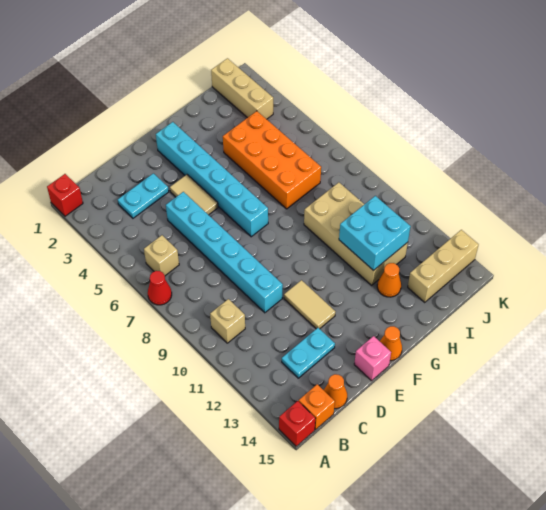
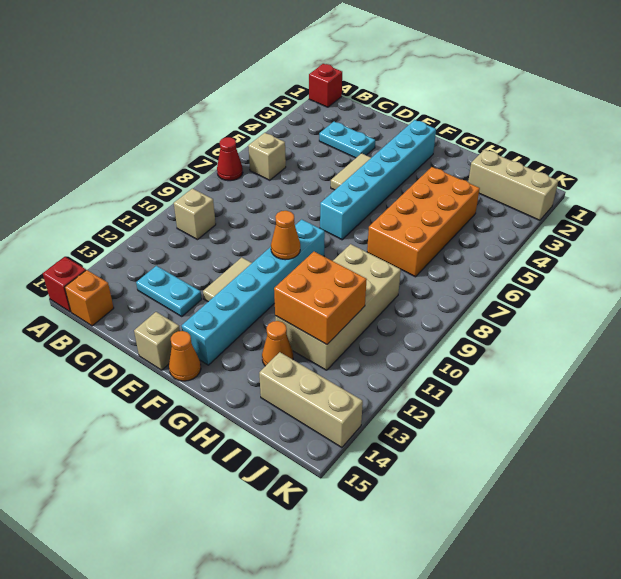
orange 1x1 cone [324,374,347,409] -> orange 1x1 cone moved to [271,211,300,260]
cyan 1x6 brick [166,192,283,313] -> cyan 1x6 brick moved to [182,219,325,365]
pink 1x1 brick [354,336,391,381] -> tan 1x1 brick [134,312,180,370]
cyan 2x2 brick [339,196,411,271] -> orange 2x2 brick [274,252,367,345]
tan 1x3 brick [211,58,273,119] -> tan 1x3 brick turned to [468,149,558,220]

